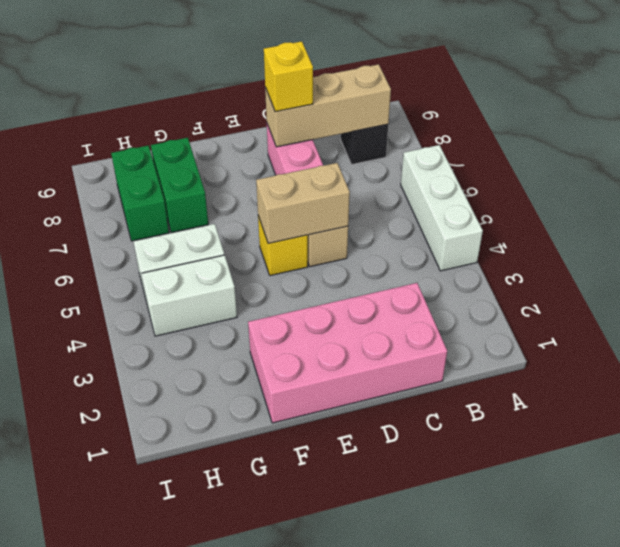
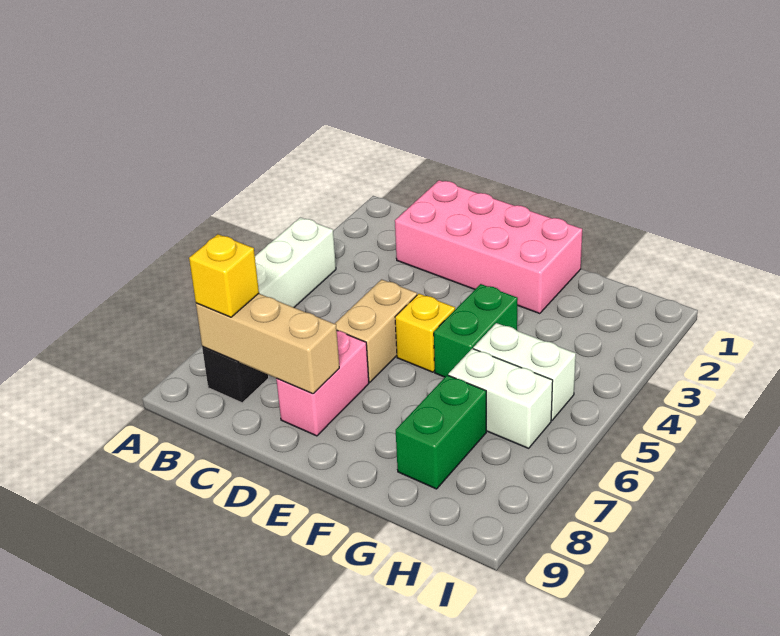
tan 1x2 brick [256,163,350,244] -> none
yellow 1x1 brick [264,41,313,112] -> yellow 1x1 brick moved to [189,234,259,317]
white 1x2 brick [141,255,237,336] -> white 1x2 brick moved to [448,349,553,448]
green 1x2 brick [111,145,169,241] -> green 1x2 brick moved to [434,284,518,377]

